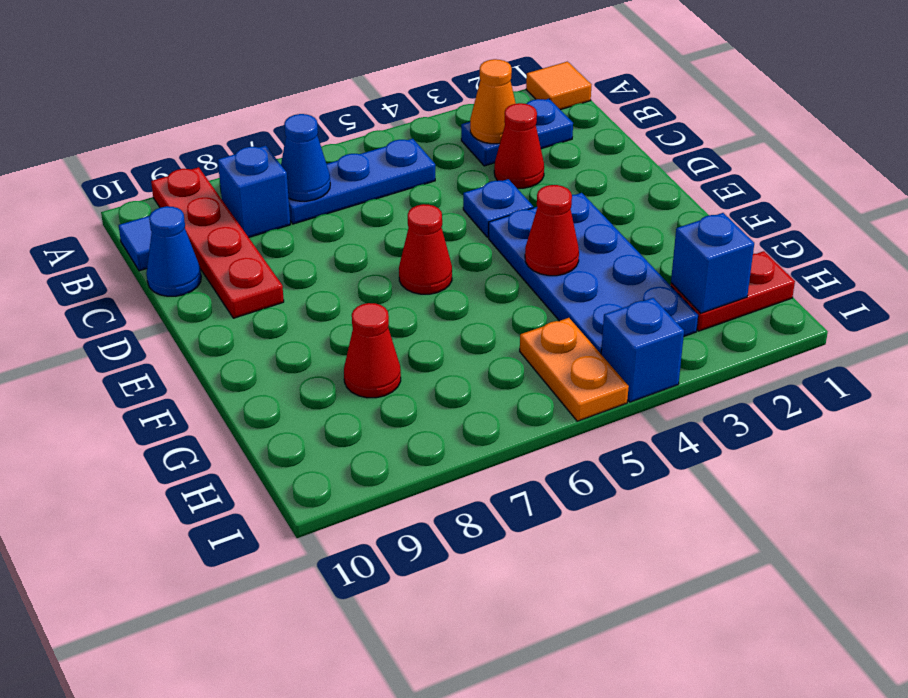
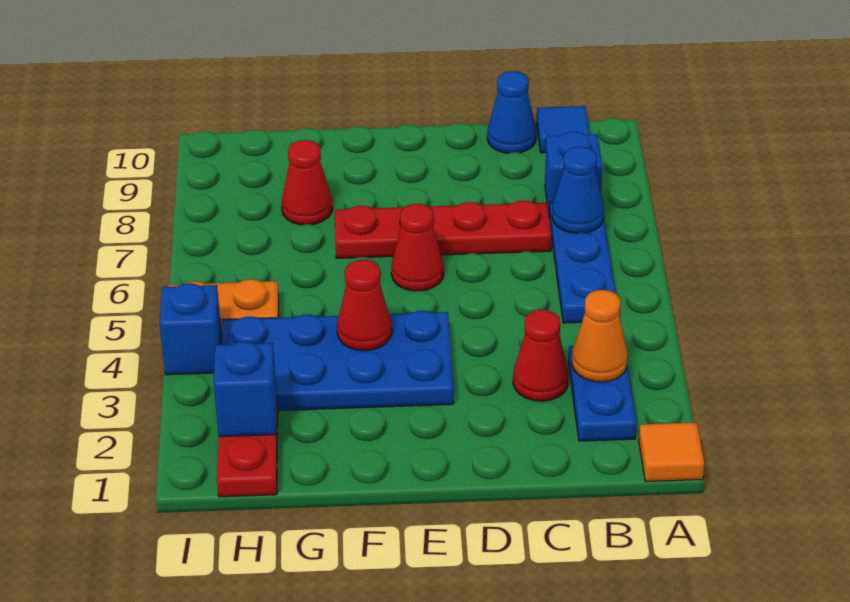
red 1x4 plate [151,167,284,318] -> red 1x4 plate moved to [335,200,552,258]
blue 1x1 plate [463,179,533,237] -> none

